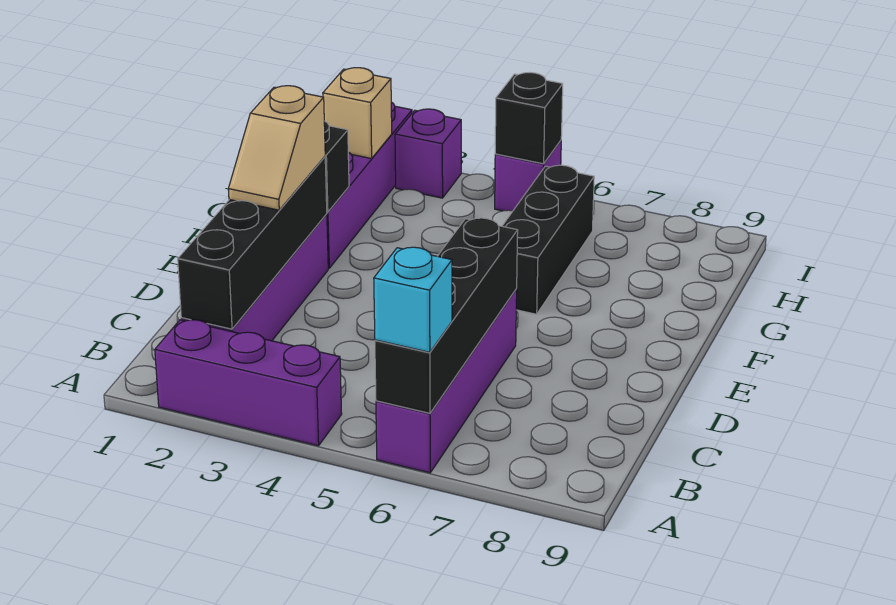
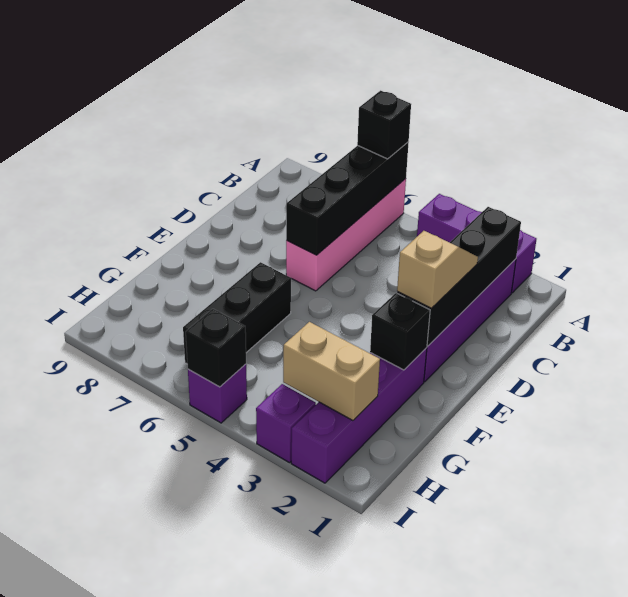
purple 1x4 brick [376,289,517,473] -> pink 1x4 brick [286,179,406,291]
cyan 1x1 brick [374,247,452,352] -> black 1x1 brick [357,91,411,159]
tan 1x1 brick [323,68,392,159] -> tan 1x2 brick [283,322,380,420]

